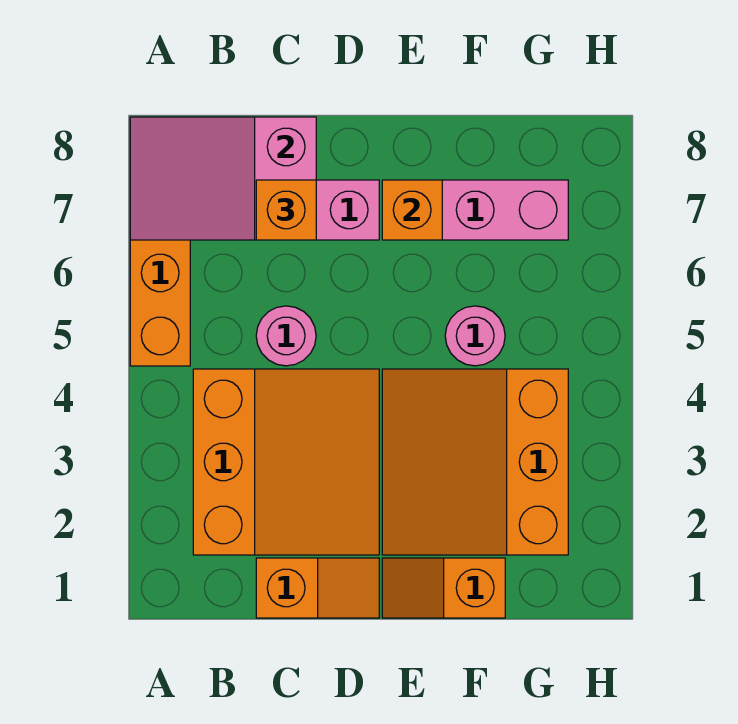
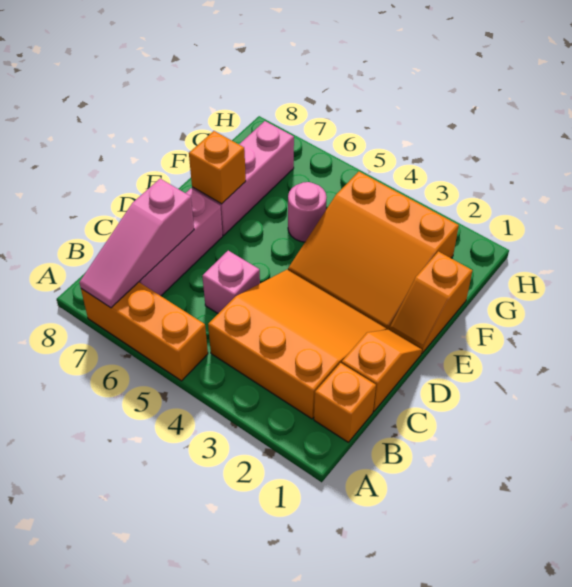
pink 2x3 slope [130,117,316,240] -> pink 1x3 slope [79,179,194,308]
pink 1x1 round brick [256,306,316,366] -> pink 1x1 brick [203,251,260,313]
orange 1x1 brick [256,180,316,240] -> orange 1x1 brick moved to [314,363,376,442]

